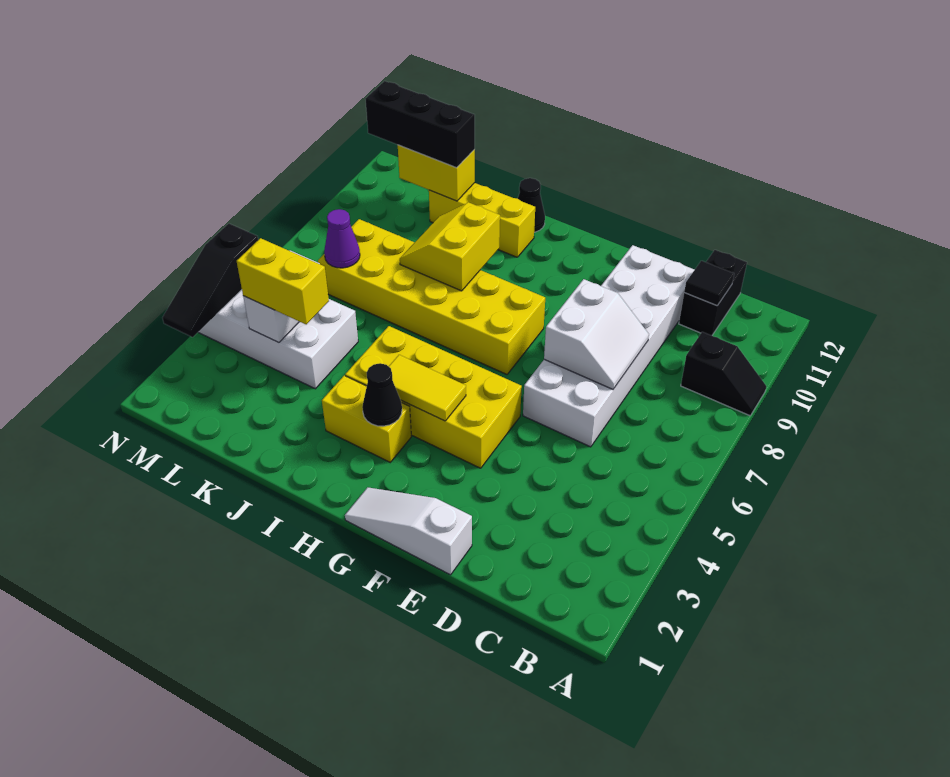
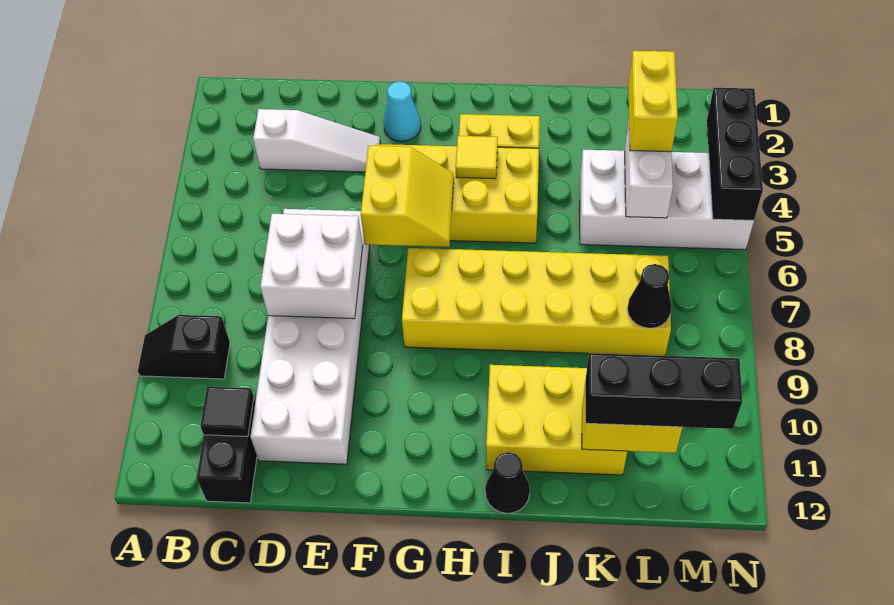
white 2x2 slope [544,279,649,389] -> white 2x2 brick [260,214,363,319]
white 1x3 slope [345,487,472,575] -> white 1x3 slope moved to [253,109,380,172]
none -> cyan 1x1 cone [383,81,421,141]
yellow 1x2 tile [389,355,466,421] -> yellow 1x1 tile [456,136,498,179]
black 1x1 cone [362,363,402,426] -> black 1x1 cone moved to [627,264,671,328]
yellow 2x2 slope [400,202,500,291] -> yellow 2x2 slope moved to [361,146,454,247]
yellow 1x3 brick [429,183,535,257] -> yellow 2x3 brick [486,365,627,475]
yellow 1x2 brick [237,238,329,324] -> yellow 1x2 brick turned to [628,51,678,152]
purple 1x1 cone [324,209,360,268] -> none
black 1x3 slope [163,224,258,337] -> black 1x3 brick [707,88,763,220]

